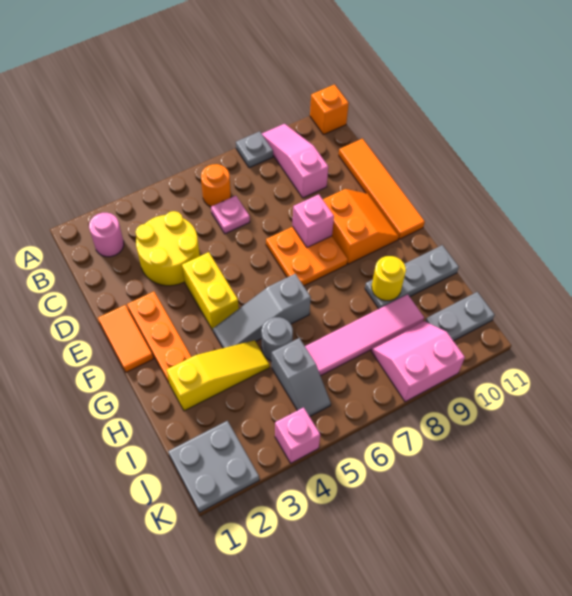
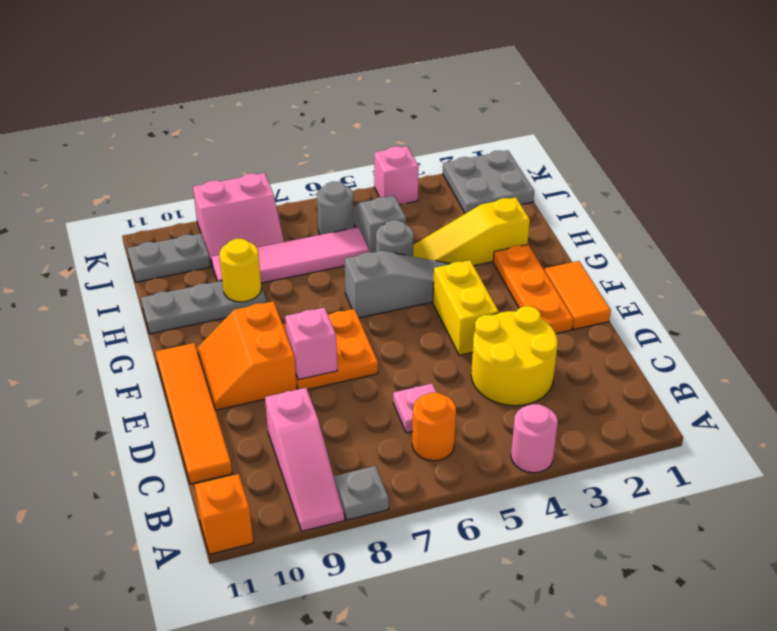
pink 1x1 round brick [89,213,124,257] -> pink 1x1 round brick moved to [511,404,558,473]
none -> grey 1x1 round brick [317,182,354,235]

